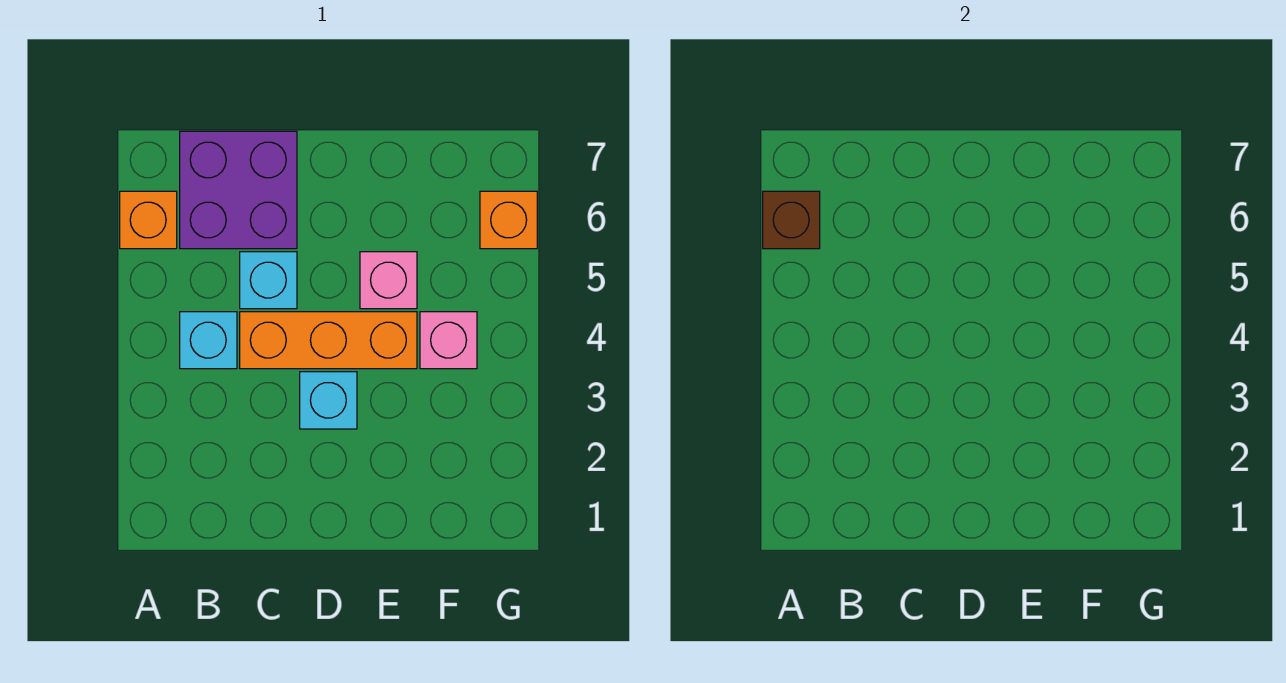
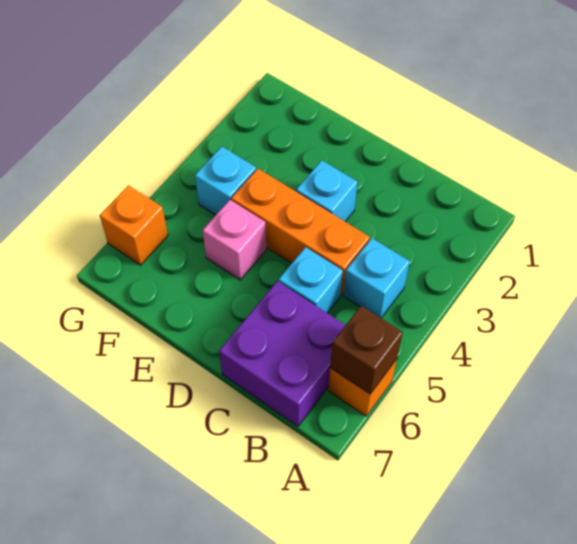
pink 1x1 brick [420,312,477,369] -> cyan 1x1 brick [195,146,256,215]

